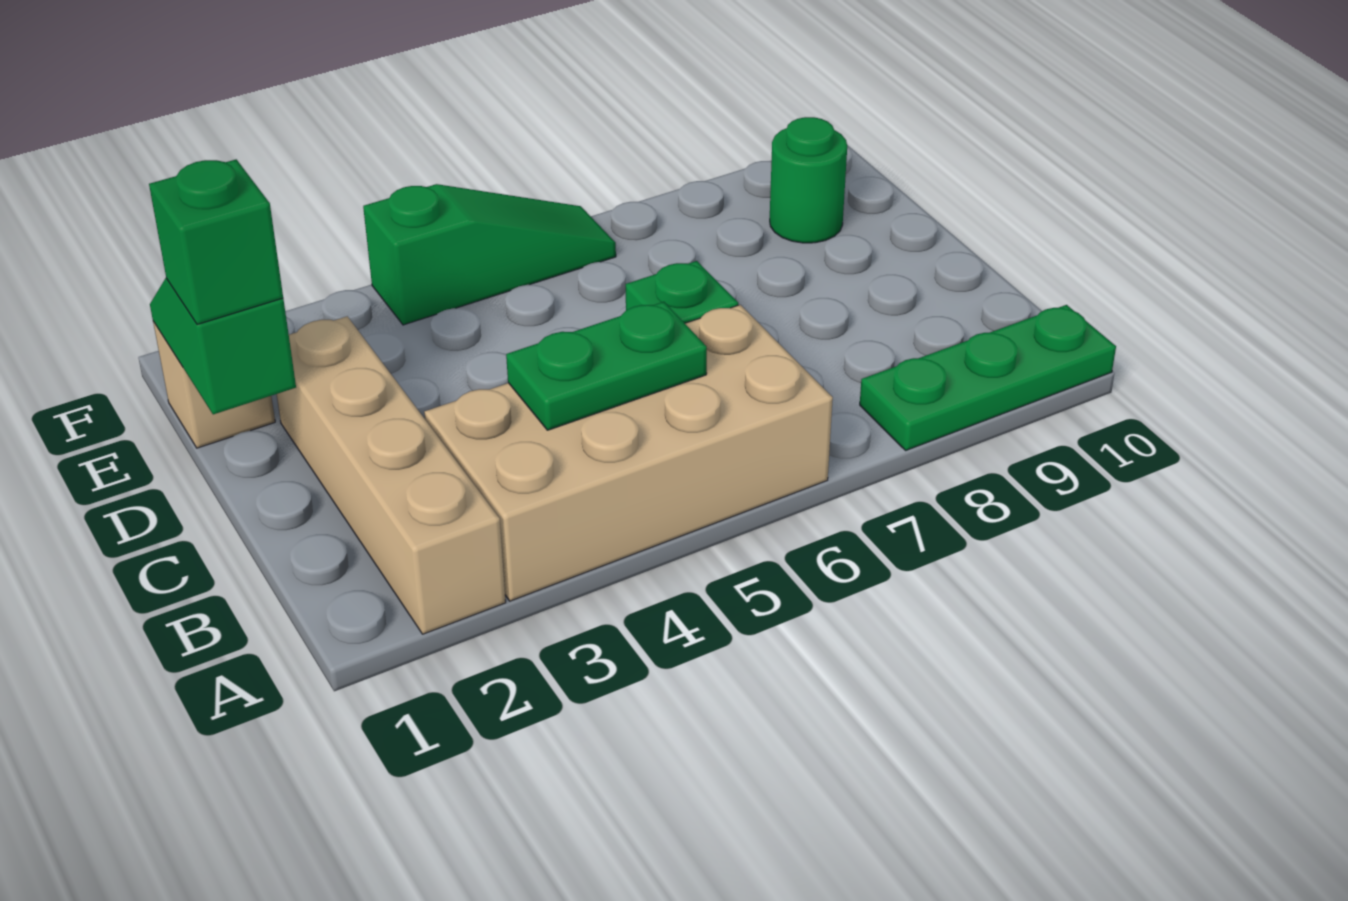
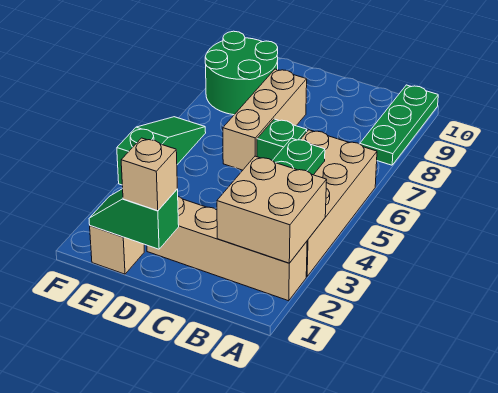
none -> tan 2x2 brick [217,156,327,263]
green 1x1 brick [149,159,283,324] -> tan 1x1 brick [121,138,177,211]
none -> tan 1x3 brick [223,69,307,170]
green 1x1 round brick [770,117,847,243] -> green 2x2 round brick [205,31,278,115]

